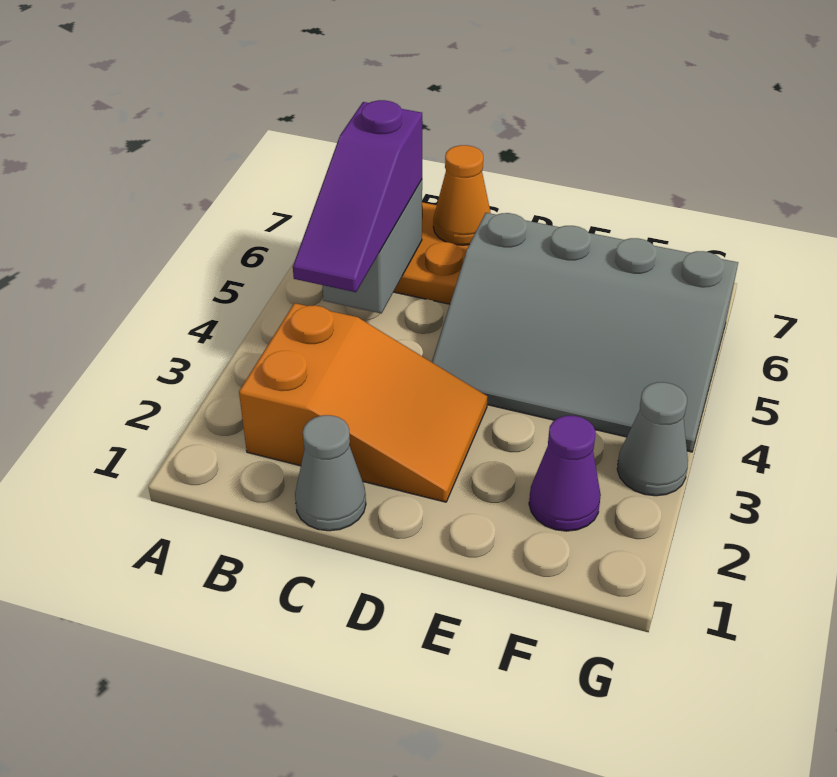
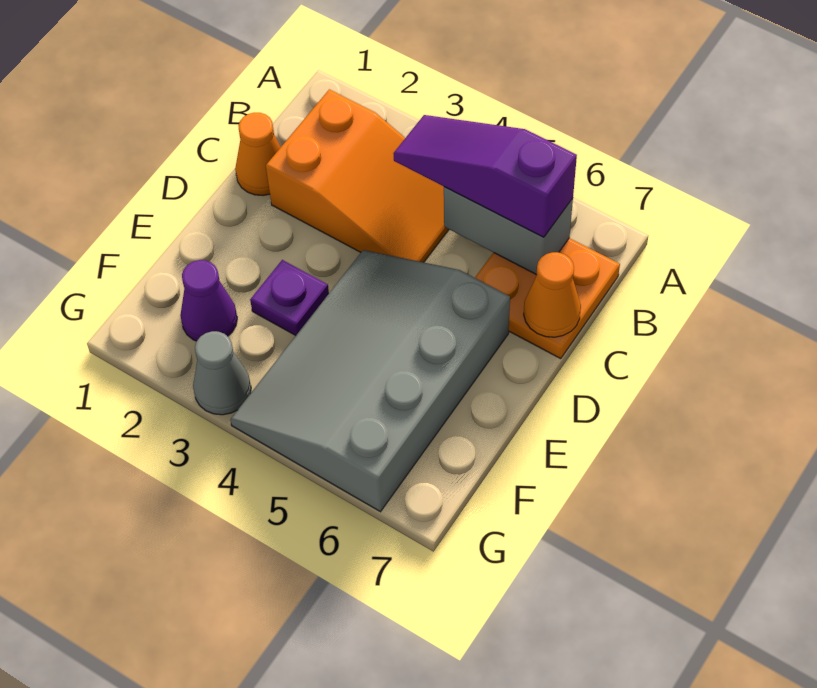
orange 2x3 slope [239,303,487,502] -> orange 2x3 slope turned to [266,89,449,262]
grey 1x1 cone [295,415,366,531] -> orange 1x1 cone [235,113,281,195]
none -> purple 1x1 plate [250,260,329,335]

